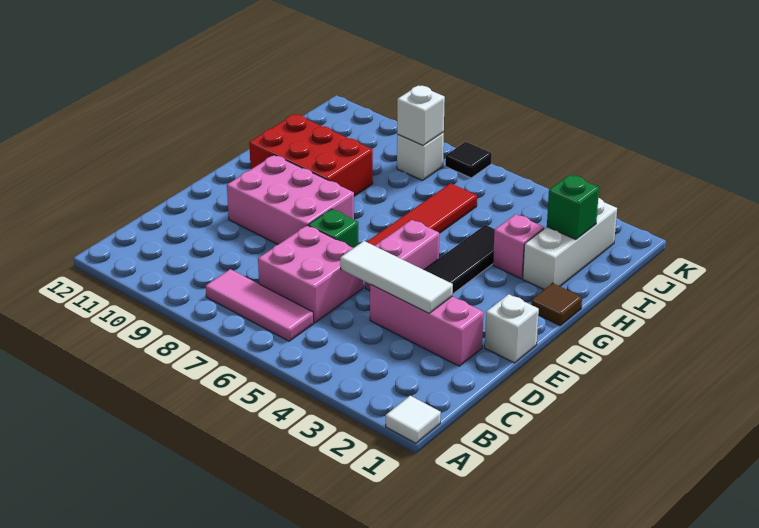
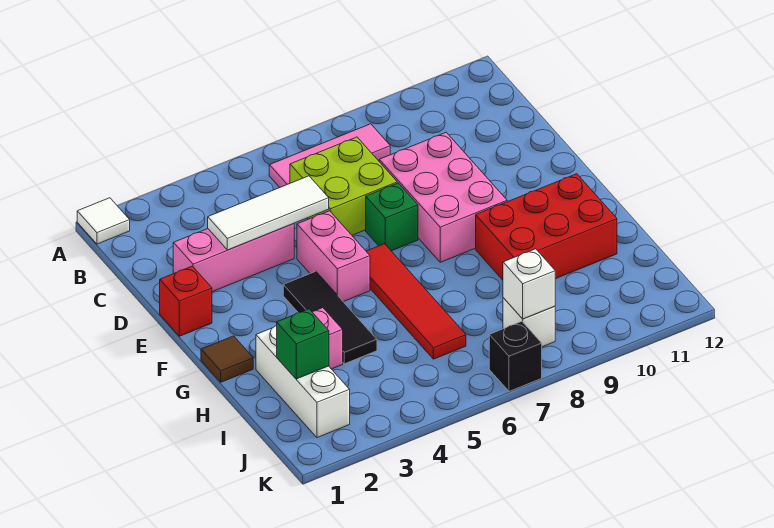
pink 2x2 brick [258,225,363,323] -> lime 2x2 brick [290,137,397,235]
white 1x1 brick [485,294,539,363] -> red 1x1 brick [160,266,212,336]
pink 2x3 brick [227,155,354,244] -> pink 2x3 brick turned to [379,132,507,262]
black 1x1 tile [445,142,492,178] -> black 1x1 brick [489,321,542,391]

